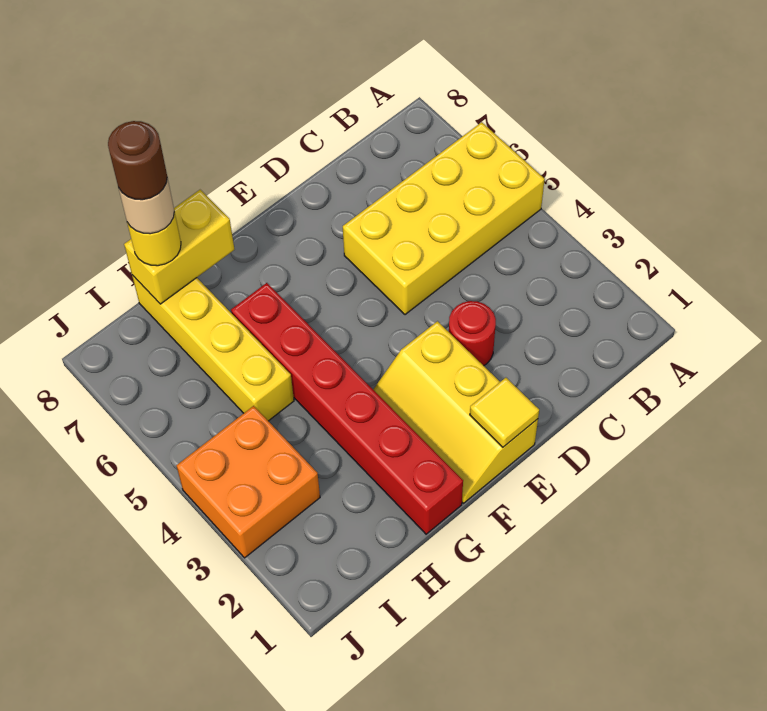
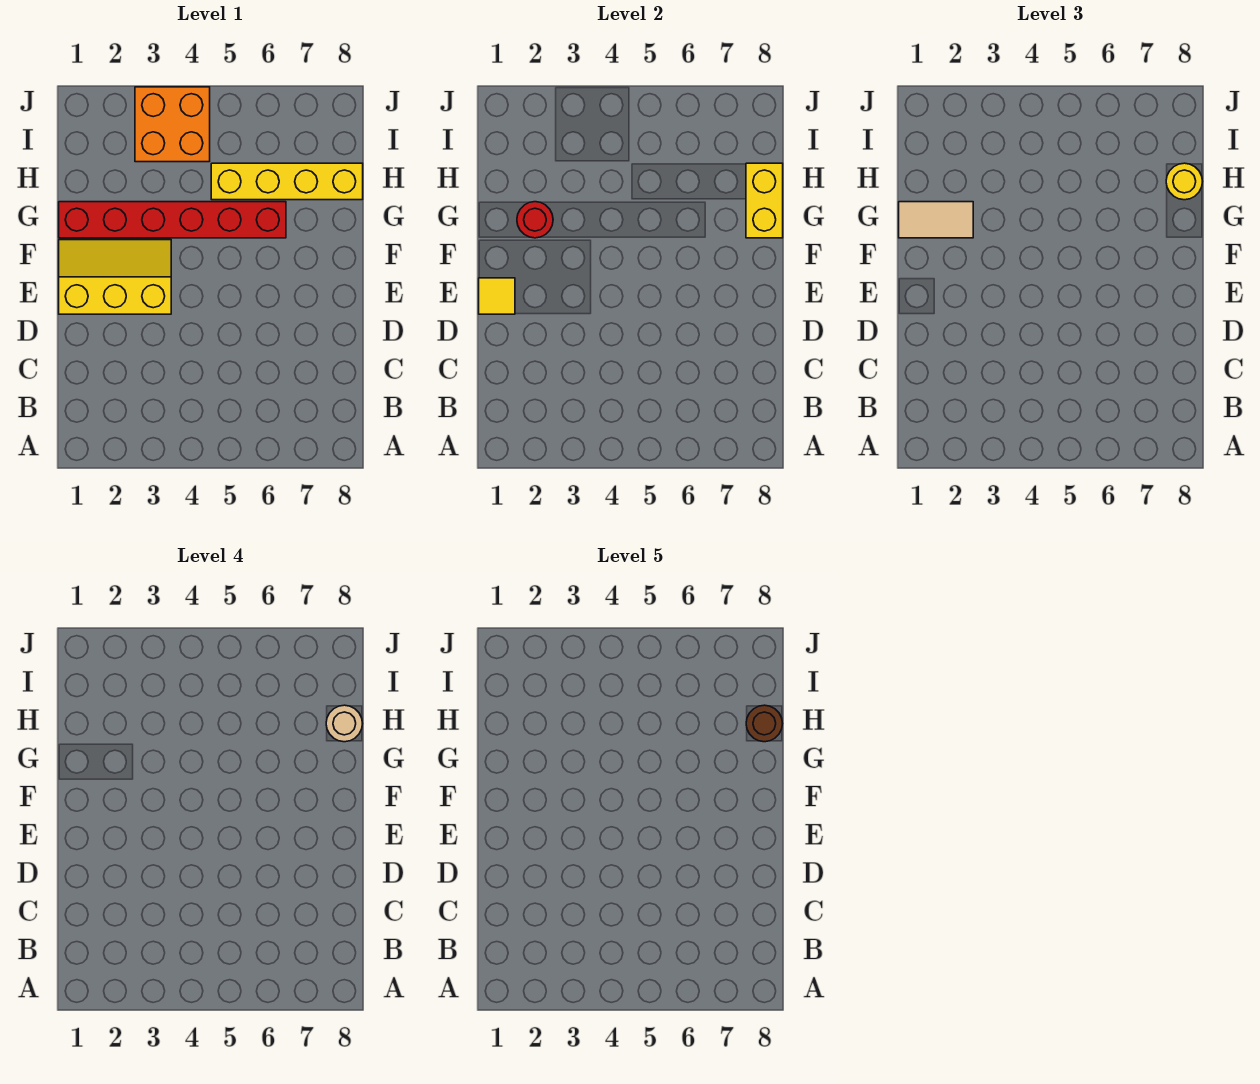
yellow 2x4 brick [343,122,545,315] -> none
red 1x1 round brick [449,301,496,366] -> red 1x1 round brick moved to [517,202,553,238]
none -> tan 1x2 tile [899,202,973,238]

